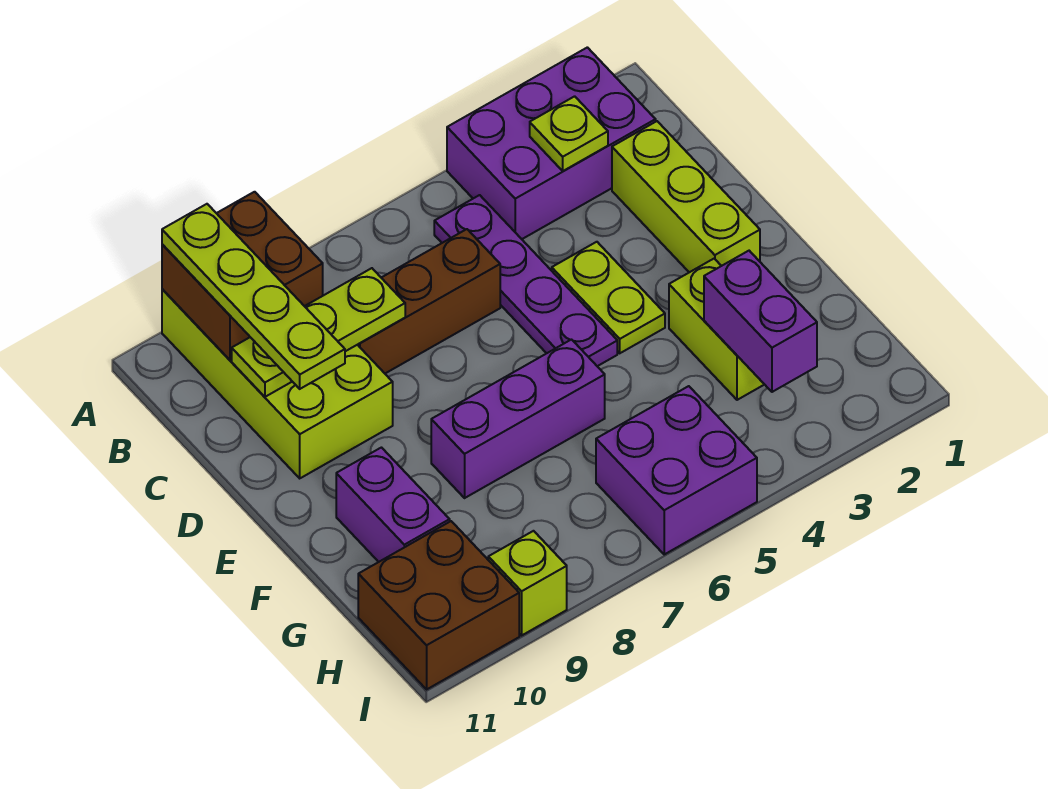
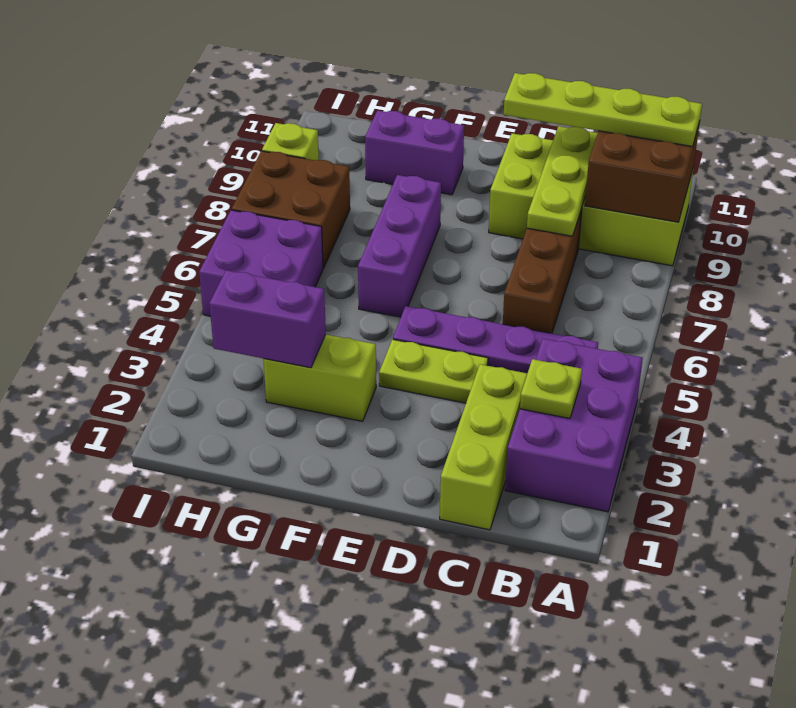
lime 1x3 brick [612,121,760,272] -> lime 1x3 brick turned to [440,364,527,530]
brown 2x2 brick [358,521,519,689] -> brown 2x2 brick moved to [232,151,350,268]

